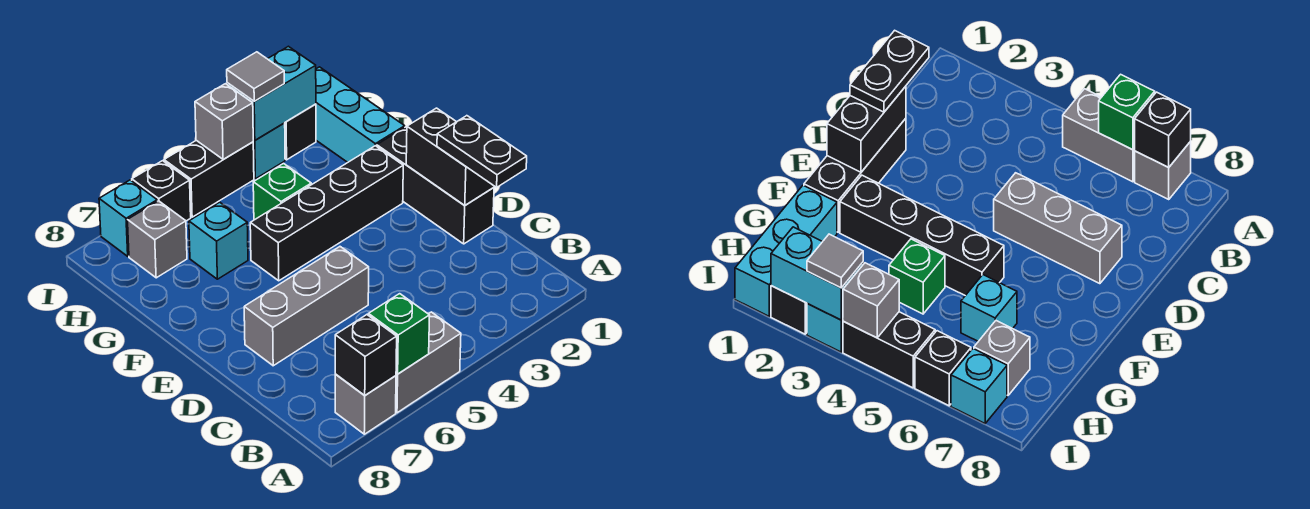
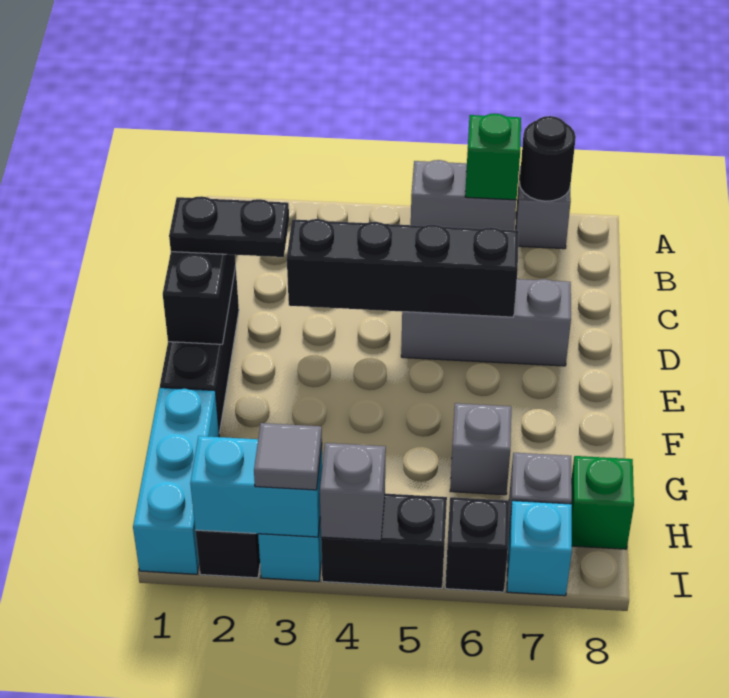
black 1x1 brick [335,315,397,395] -> black 1x1 round brick [520,116,576,201]
black 1x2 plate [437,116,527,187] -> black 1x2 plate turned to [169,196,289,257]
black 1x4 brick [250,146,403,281] -> black 1x4 brick moved to [287,219,519,317]
green 1x1 brick [253,164,311,220] -> green 1x1 brick moved to [571,456,634,549]
cyan 1x1 brick [189,202,248,279] -> grey 1x1 brick [450,403,511,495]

